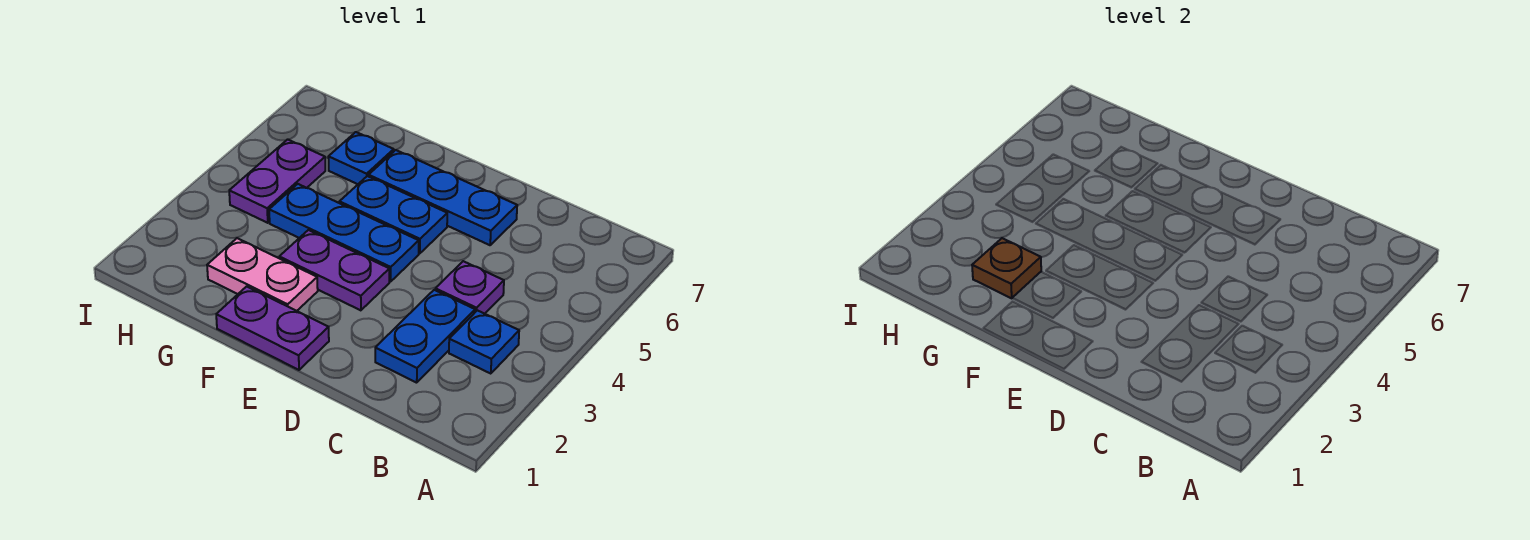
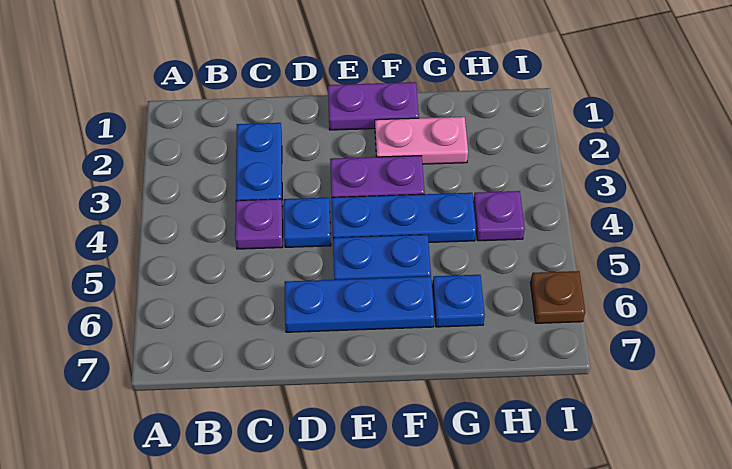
blue 1x1 plate [449,310,519,374] -> blue 1x1 plate moved to [284,198,331,247]
brown 1x1 plate [972,238,1041,298] -> brown 1x1 plate moved to [530,271,585,323]
purple 1x2 plate [229,139,325,223] -> purple 1x1 plate [473,191,525,241]

